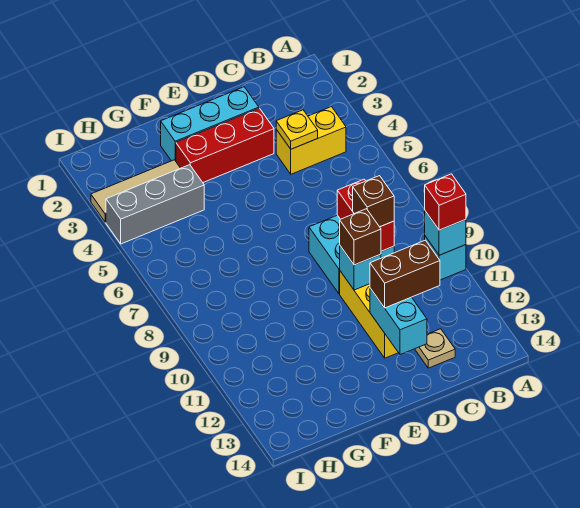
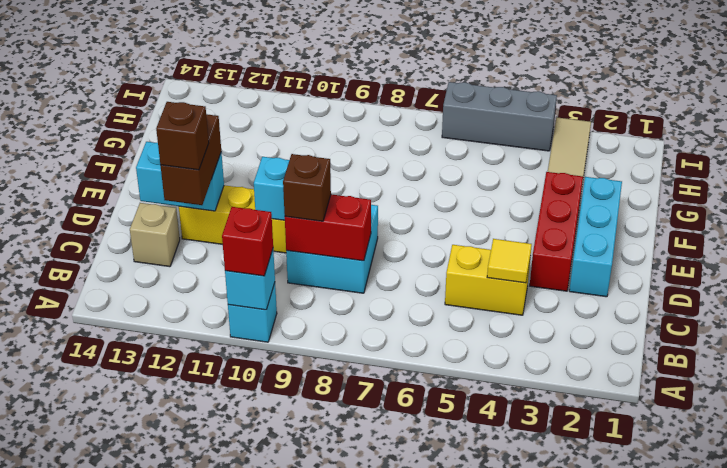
yellow 1x2 brick [276,107,346,174] -> yellow 1x2 brick turned to [445,245,530,315]
yellow 1x1 plate [276,110,318,149] -> yellow 1x1 tile [487,239,532,283]
tan 1x1 plate [415,329,455,368] -> tan 1x1 brick [130,203,180,267]
brown 1x1 brick [340,209,381,265] -> brown 1x1 brick moved to [156,102,209,170]
grey 1x3 brick [106,165,204,244] -> grey 1x3 brick turned to [442,82,557,151]

